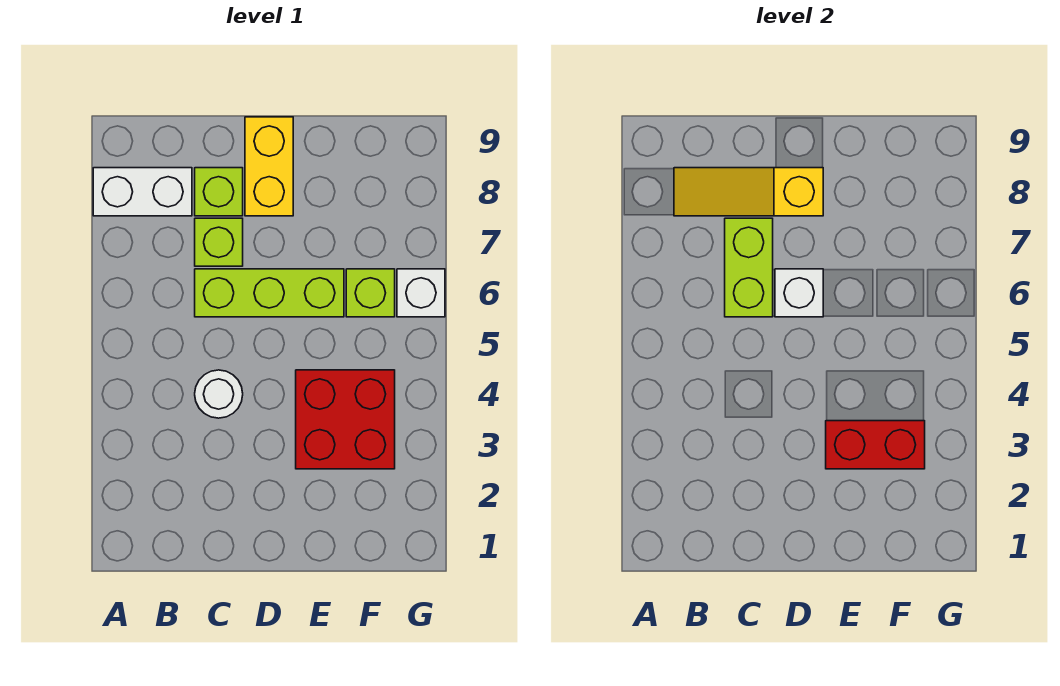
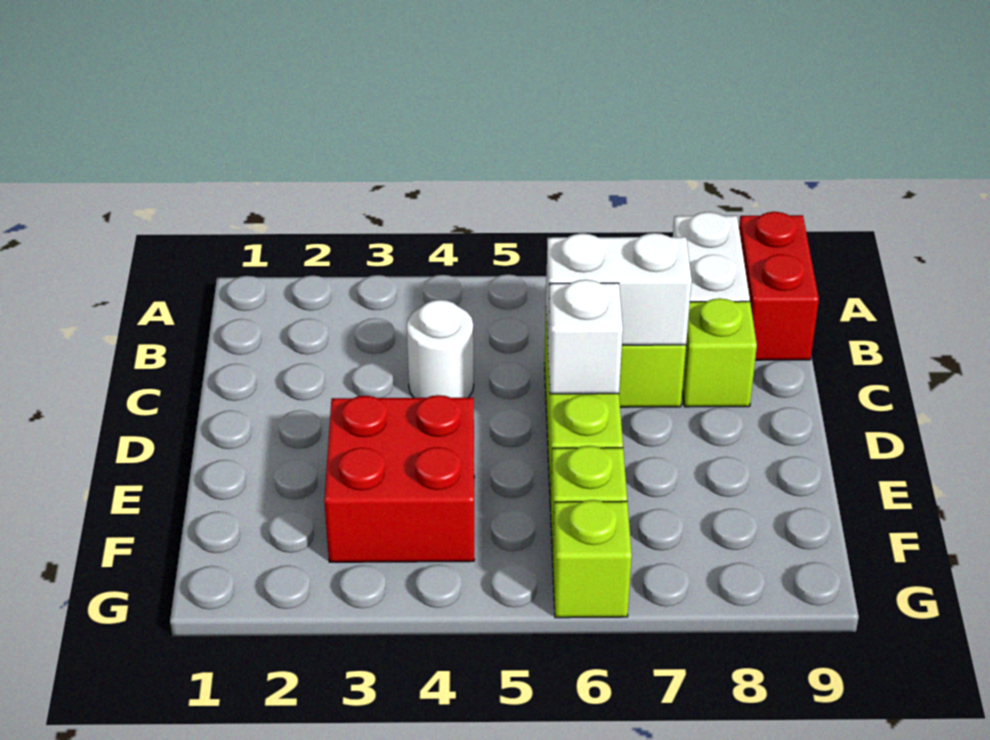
yellow 1x3 slope [674,168,823,216] -> none
lime 1x2 brick [725,218,773,317] -> white 1x2 brick [546,233,692,345]
yellow 1x2 brick [245,117,293,216] -> none
red 1x2 brick [826,421,925,469] -> red 1x2 brick moved to [739,212,819,360]
white 1x1 brick [397,269,445,317] -> lime 1x1 brick [553,500,632,618]

